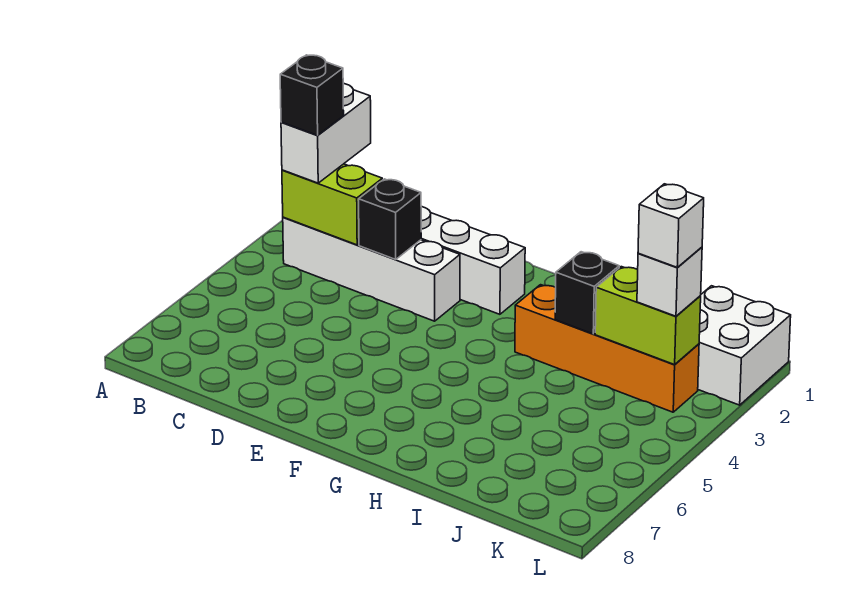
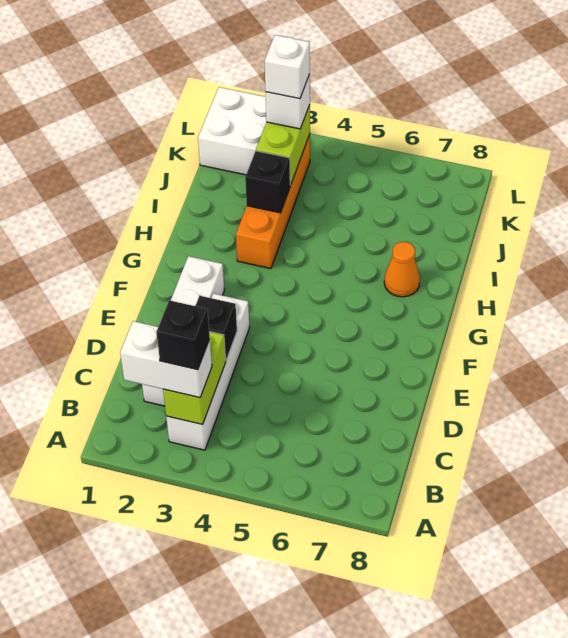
none -> orange 1x1 cone [384,242,420,297]

